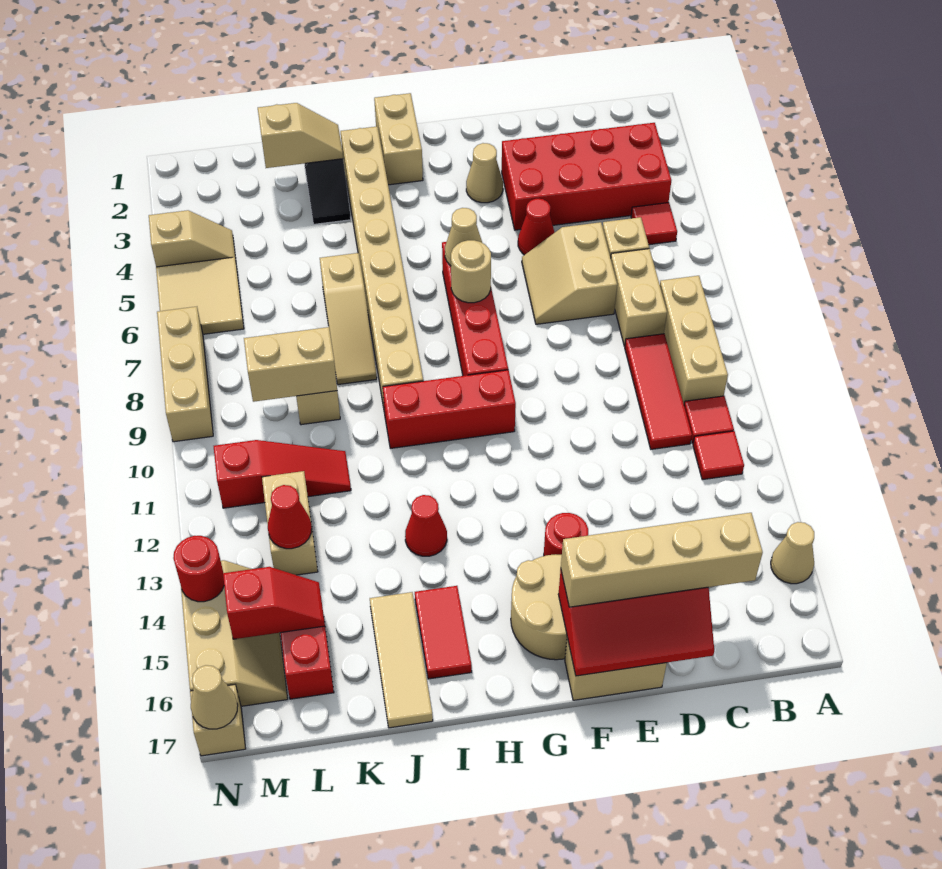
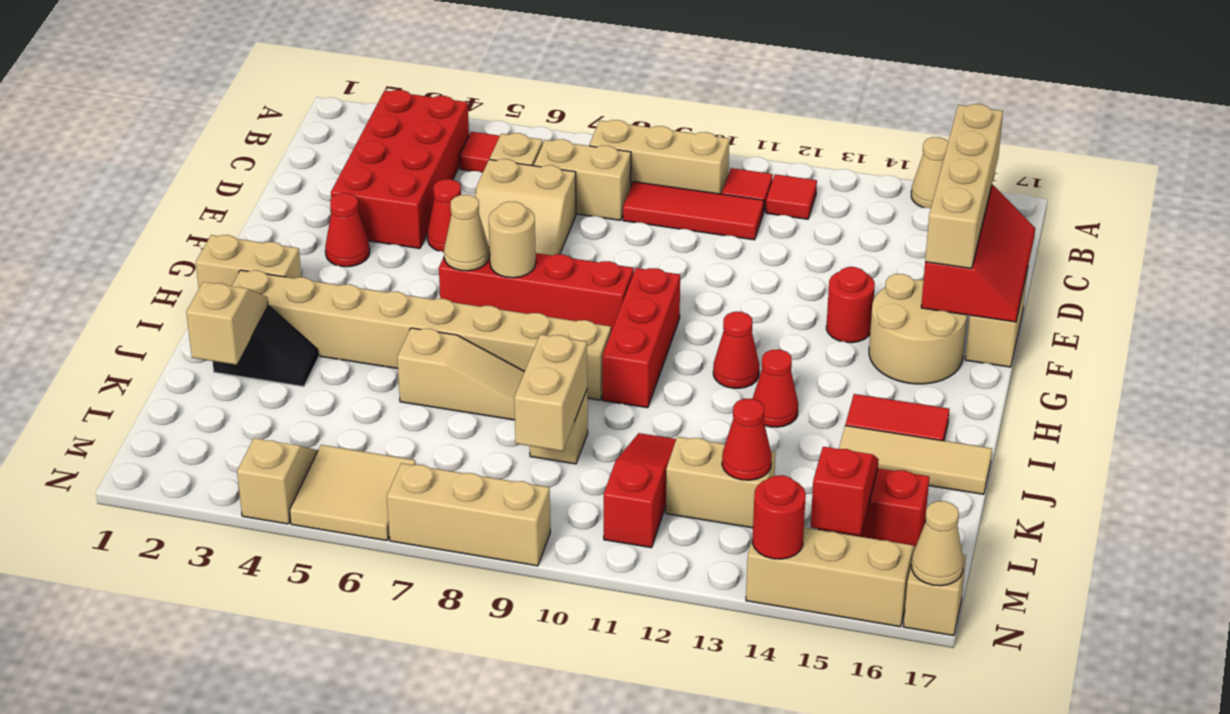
tan 1x1 cone [466,143,503,203] -> red 1x1 cone [325,193,370,267]
none -> red 1x1 cone [713,312,759,388]

